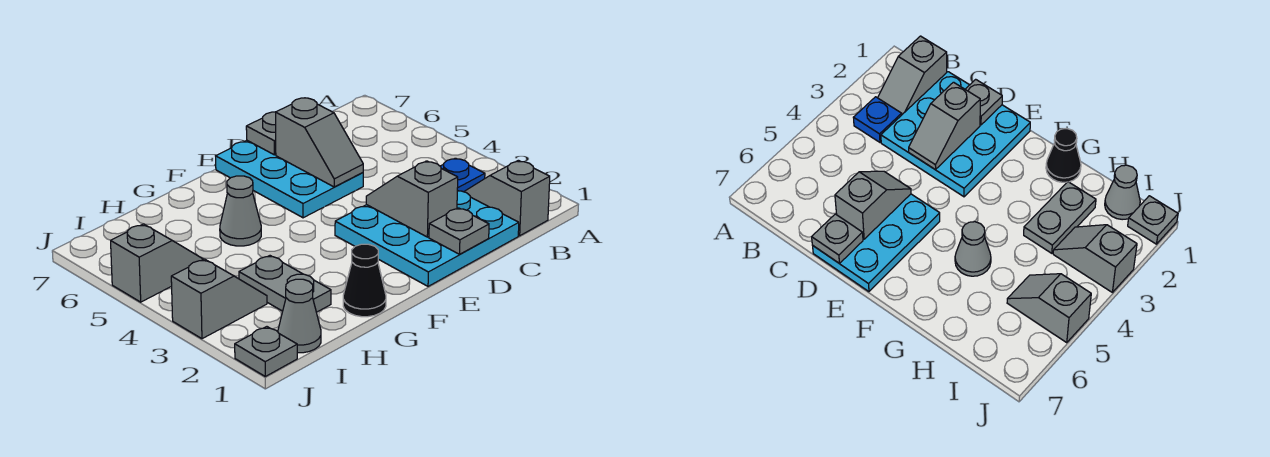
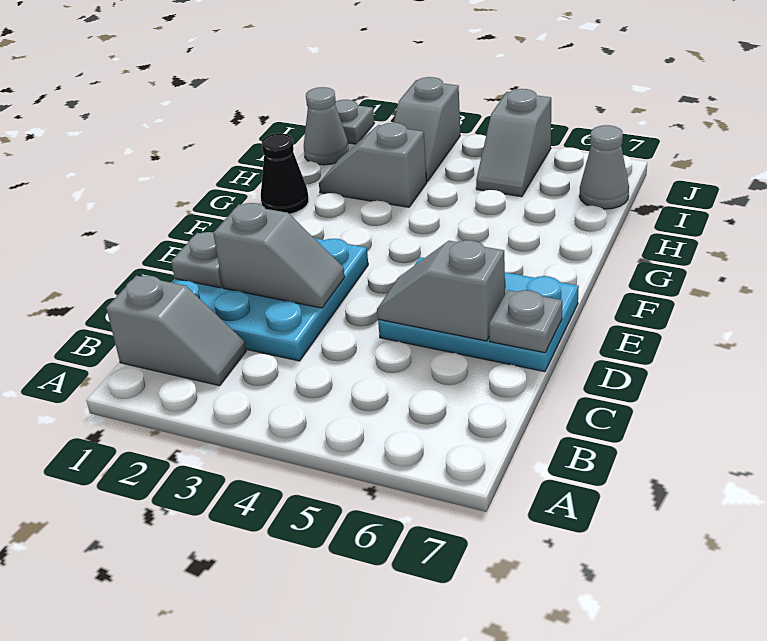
blue 1x1 plate [440,158,485,192] -> none
grey 1x1 cone [220,176,261,246] -> grey 1x1 cone moved to [580,125,629,209]
grey 1x2 plate [239,256,331,312] -> grey 1x2 slope [319,122,427,207]

